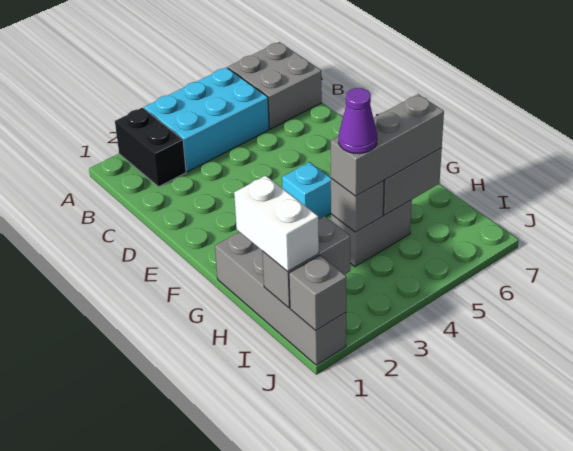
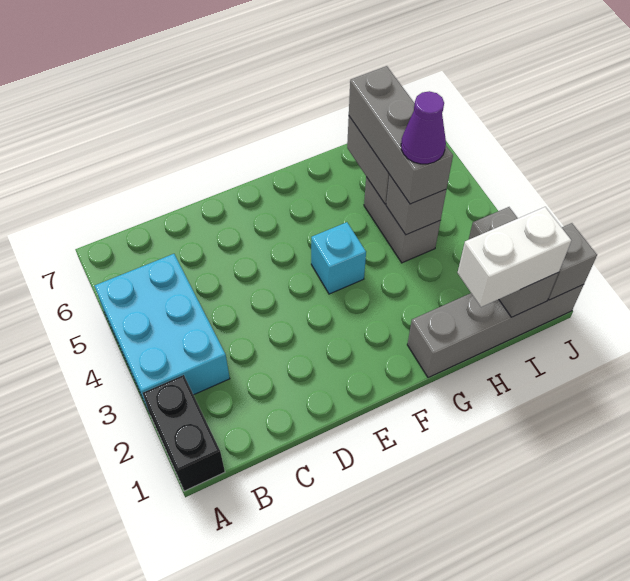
black 1x2 brick [115,108,186,187] -> black 1x2 brick turned to [142,375,225,491]
grey 2x2 brick [228,42,322,129] -> none

